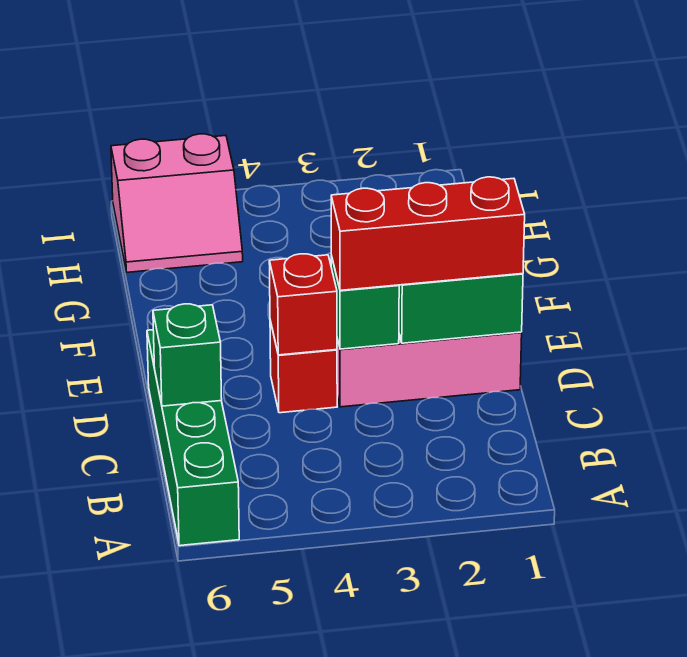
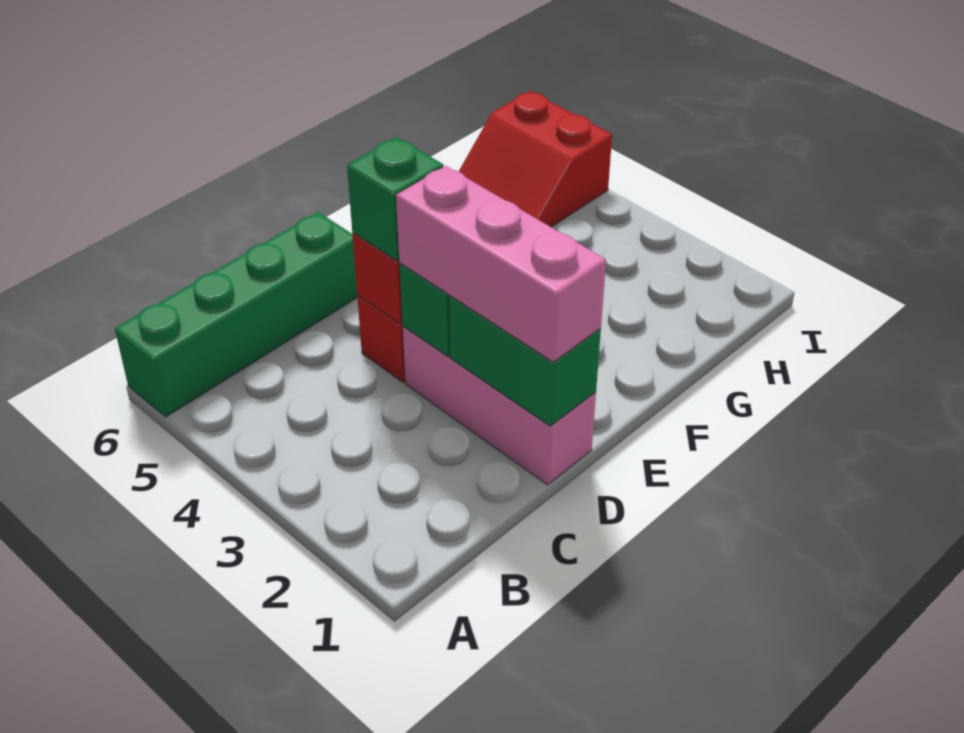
green 1x1 brick [153,304,222,406] -> green 1x1 brick moved to [347,137,444,261]
red 1x3 brick [331,177,525,290] -> pink 1x3 brick [396,166,606,362]
pink 2x2 slope [111,134,243,272] -> red 2x2 slope [459,91,612,227]

